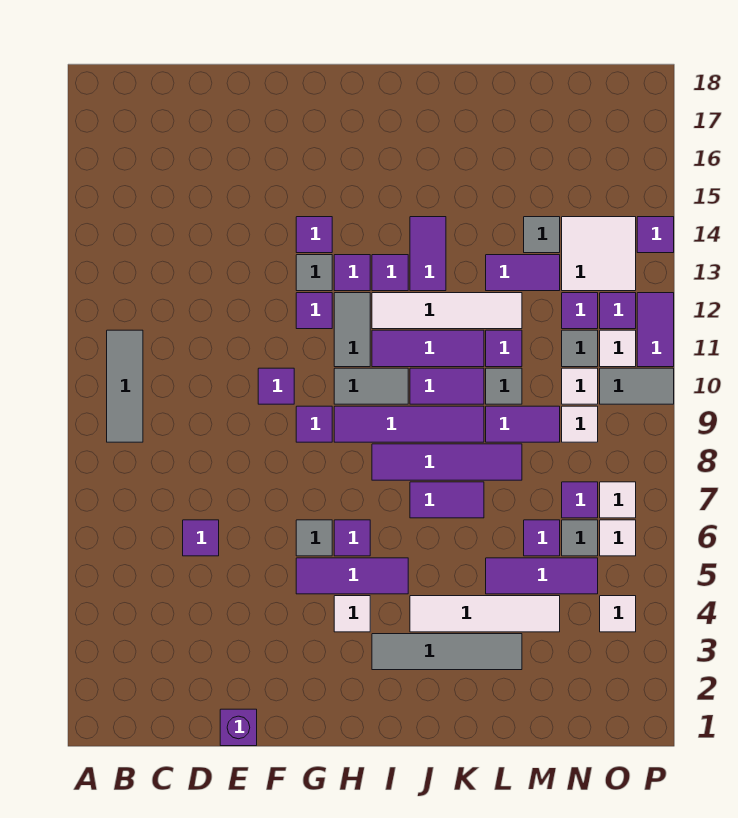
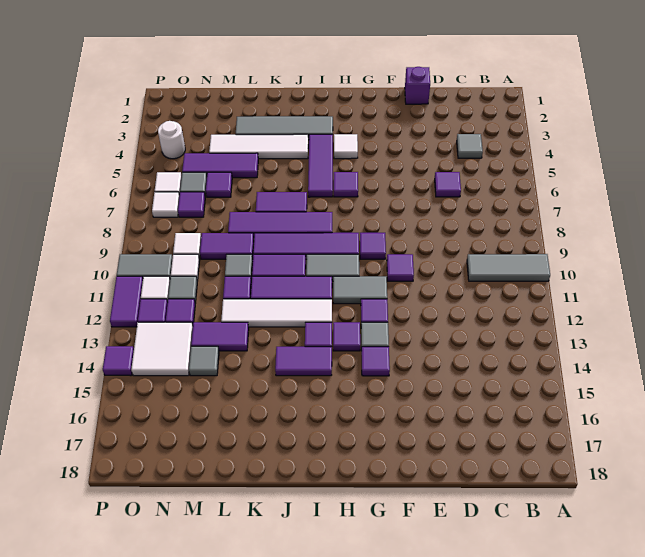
grey 1x3 tile [107,330,143,442] -> grey 1x3 tile turned to [467,254,550,281]
purple 1x3 tile [296,558,408,594] -> purple 1x3 tile turned to [308,134,333,197]
grey 1x1 tile [296,520,332,556] -> grey 1x1 tile moved to [457,134,483,158]
grey 1x2 tile [334,293,370,367] -> grey 1x2 tile turned to [333,276,387,304]
purple 1x2 tile [410,217,446,291] -> purple 1x2 tile turned to [275,347,332,376]
white 1x1 tile [600,596,636,632] -> white 1x1 round brick [158,121,185,159]

